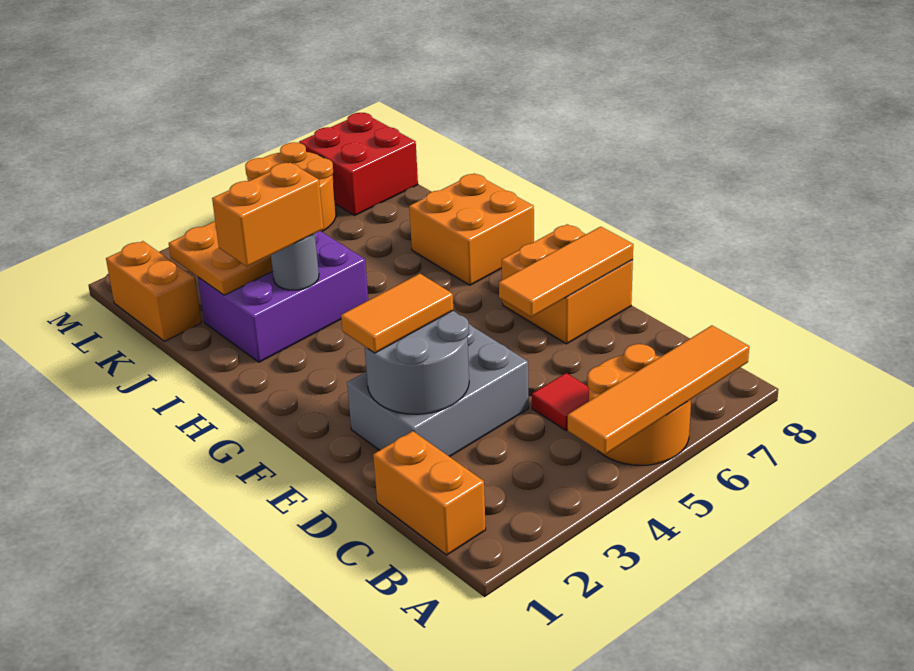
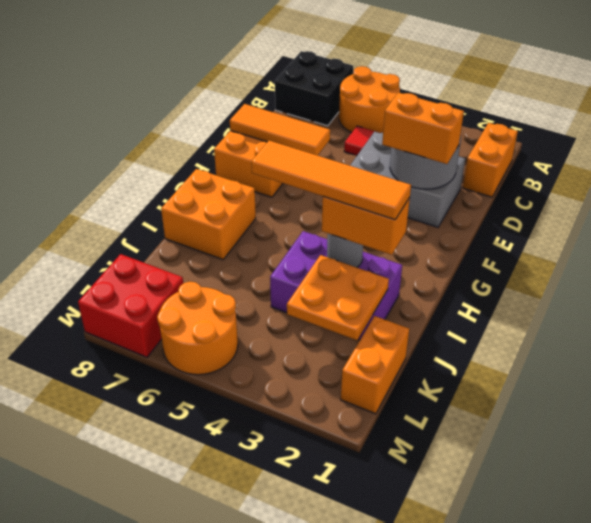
orange 1x4 tile [568,325,749,455] -> orange 1x4 tile moved to [251,141,411,220]
none -> black 2x2 brick [275,51,353,126]
orange 1x2 tile [341,274,453,353] -> orange 1x2 brick [382,92,464,164]

